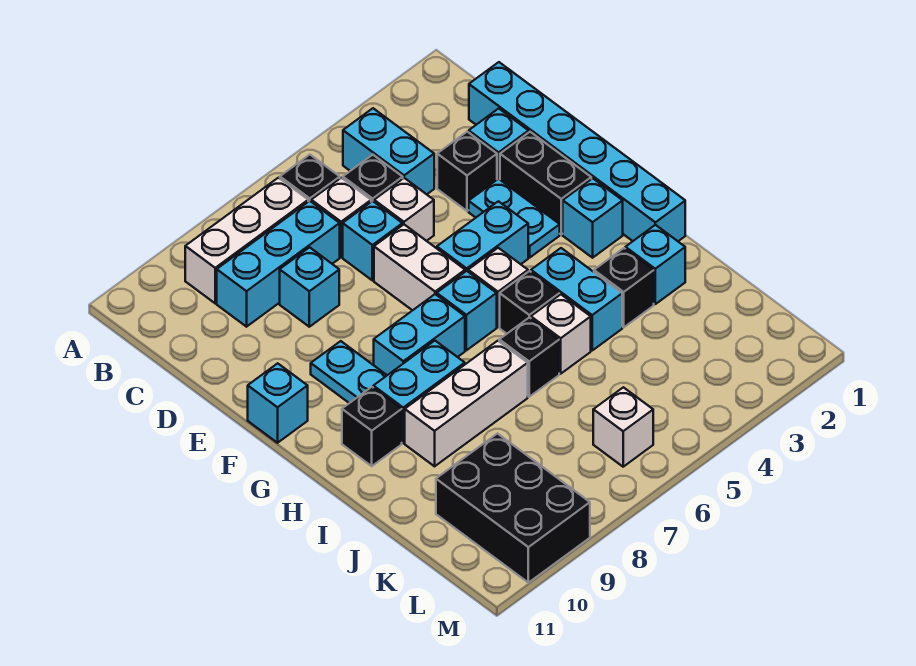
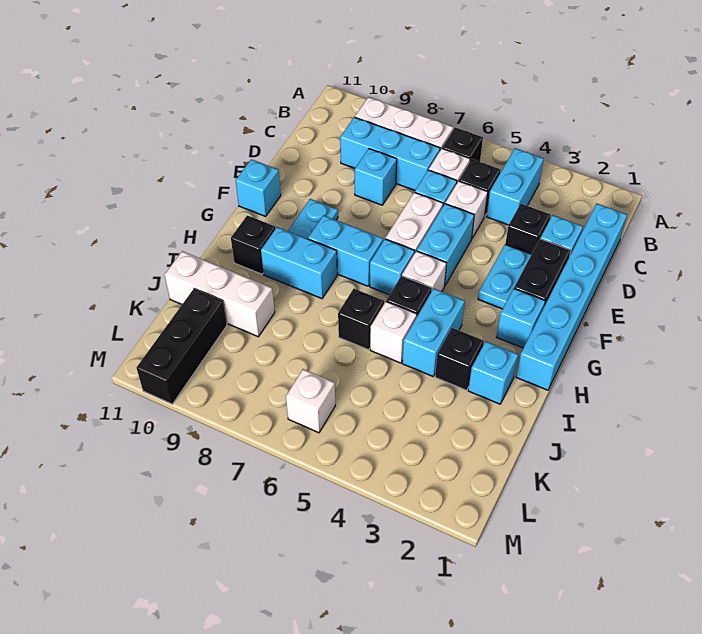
cyan 1x2 brick [437,201,528,272] -> cyan 1x2 brick turned to [417,204,474,286]
white 1x3 brick [405,341,528,466] -> white 1x3 brick moved to [165,251,275,337]
black 2x3 brick [436,434,590,583] -> black 1x3 brick [137,289,227,404]

